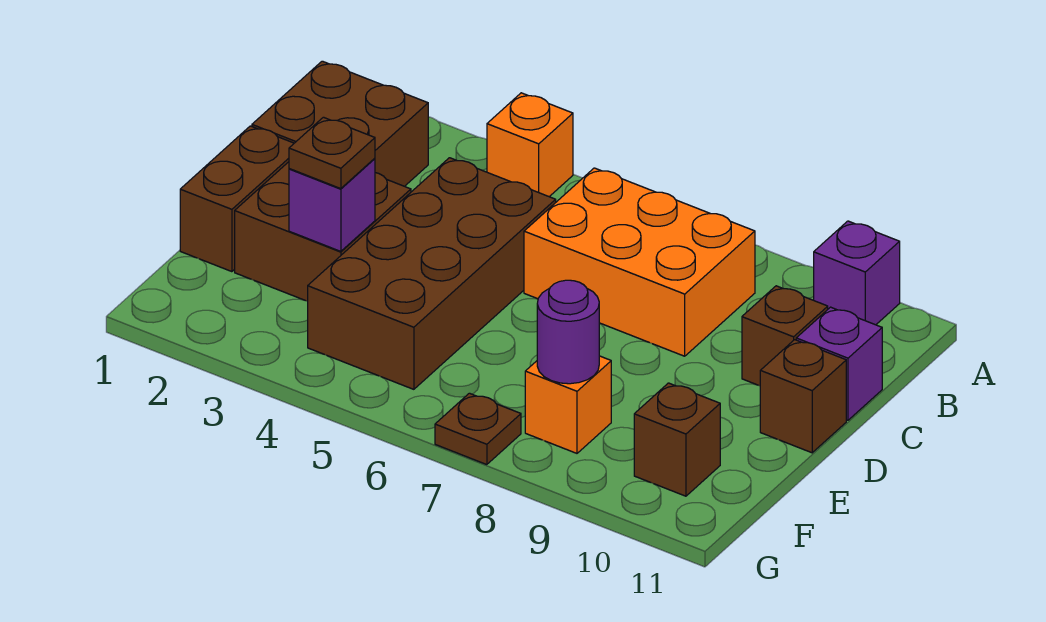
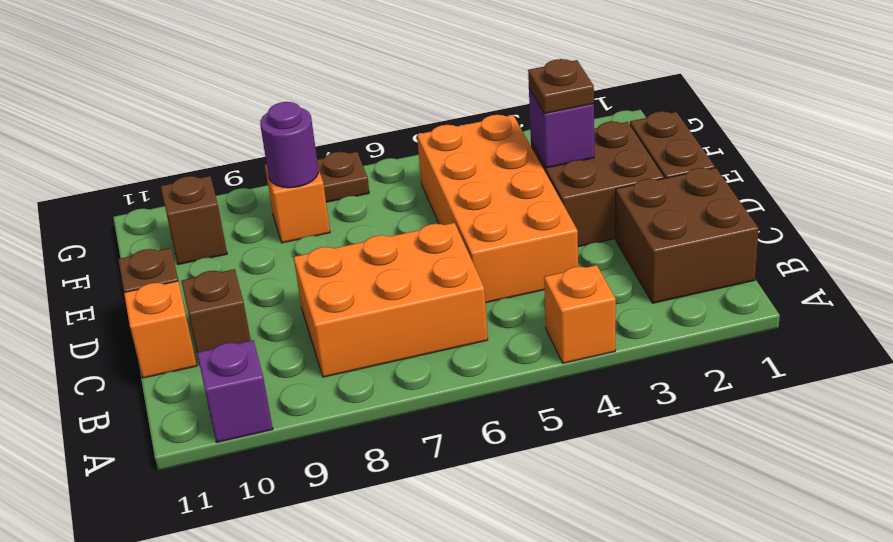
brown 2x4 brick [308,158,556,389] -> orange 2x4 brick [417,115,578,303]
purple 1x1 brick [796,307,882,420] -> orange 1x1 brick [124,281,197,378]

